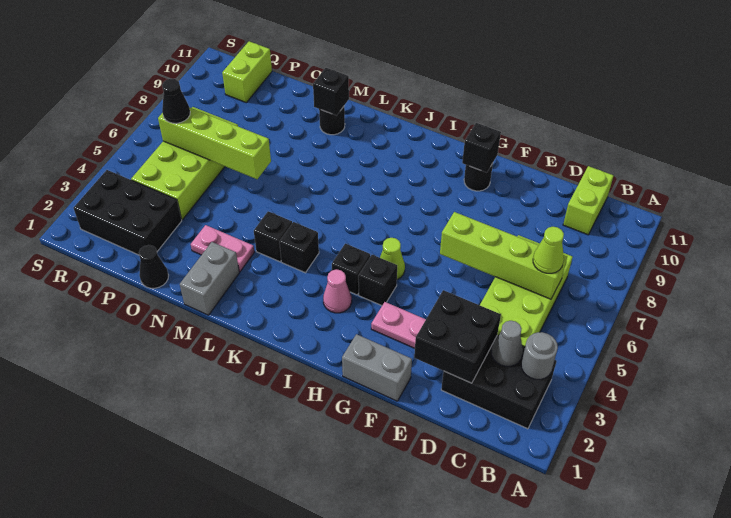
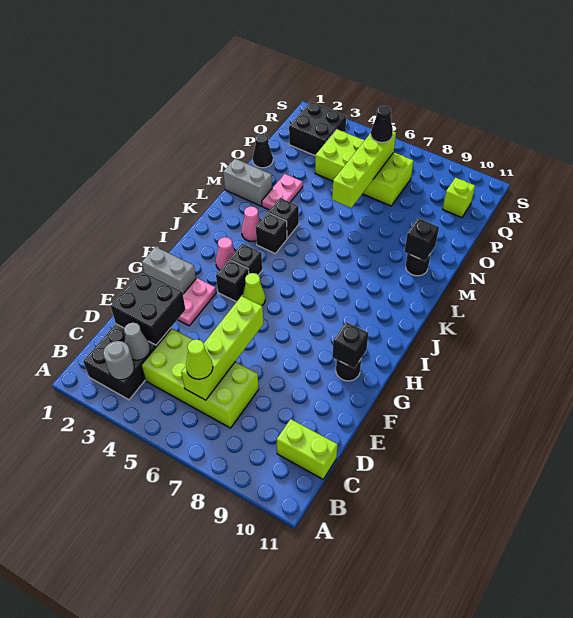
grey 1x2 brick [342,334,412,401] -> grey 1x2 brick turned to [142,247,196,294]
none -> pink 1x1 cone [242,206,260,241]
black 2x3 brick [74,170,182,255] -> black 2x2 brick [289,102,346,156]
lime 1x2 brick [222,41,272,102] -> lime 1x1 brick [443,178,475,218]

